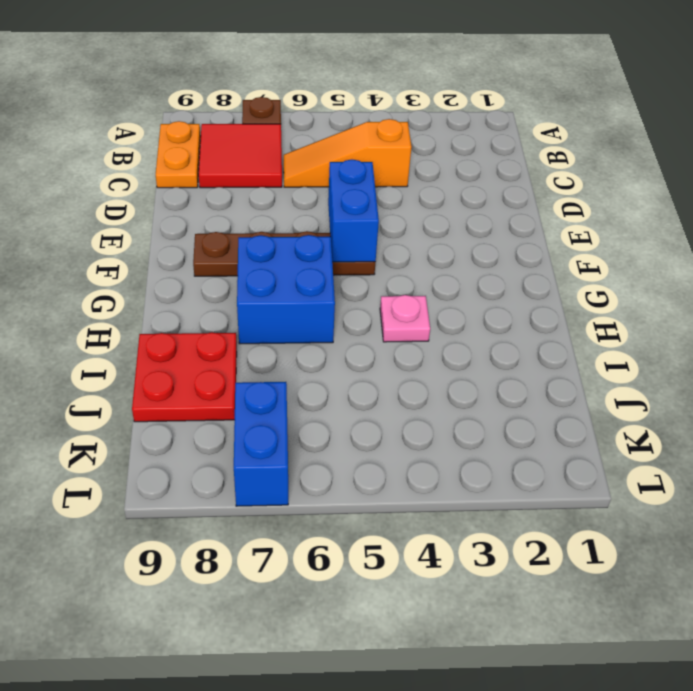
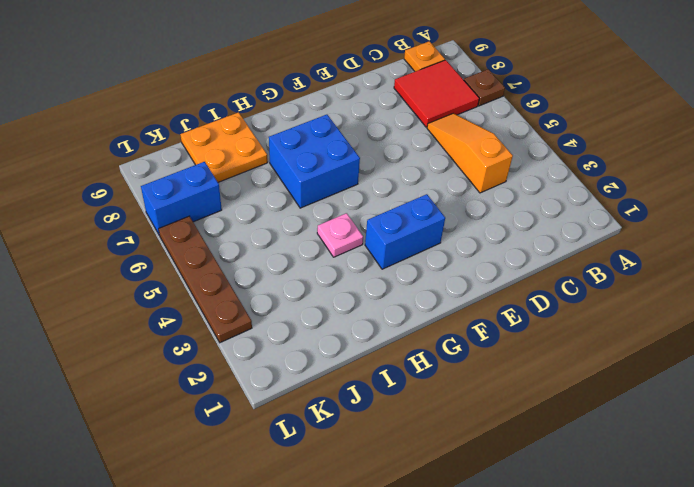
orange 1x2 plate [156,121,201,188] -> orange 1x1 plate [404,41,445,71]
blue 1x2 brick [328,160,379,262] -> blue 1x2 brick moved to [365,194,445,269]
brown 1x4 plate [193,231,375,276] -> brown 1x4 plate moved to [159,216,252,343]
red 2x2 plate [132,332,237,422] -> orange 2x2 plate [180,112,268,182]

